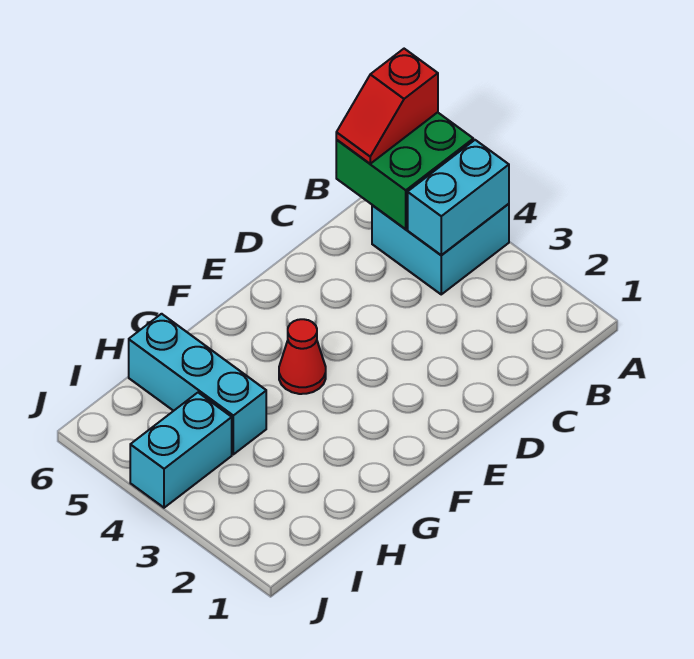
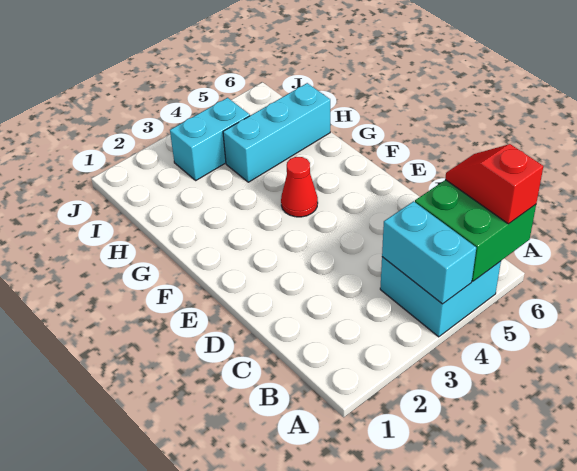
cyan 1x2 brick [130,393,232,508] -> cyan 1x2 brick turned to [170,98,250,180]

